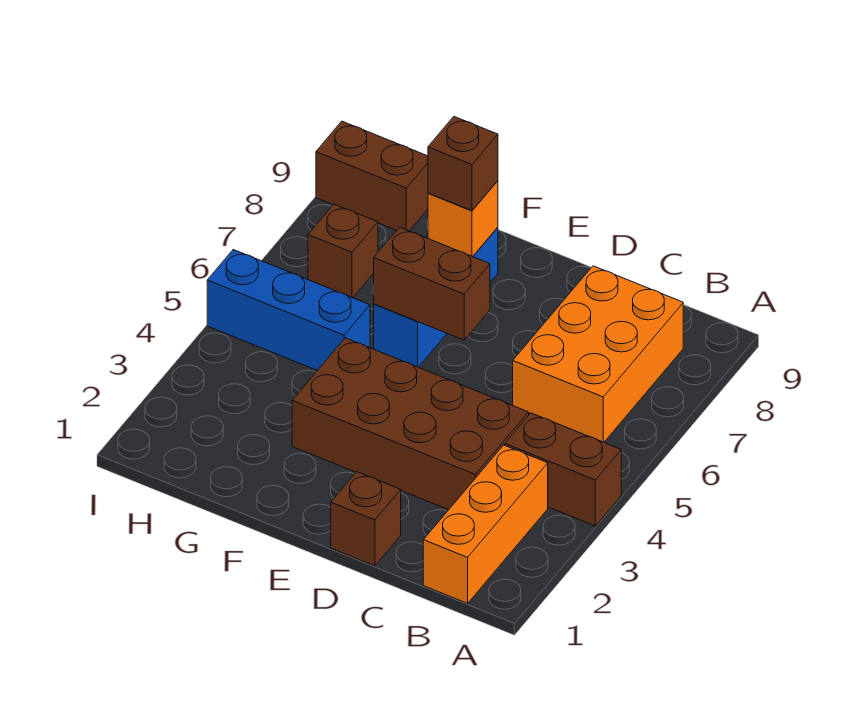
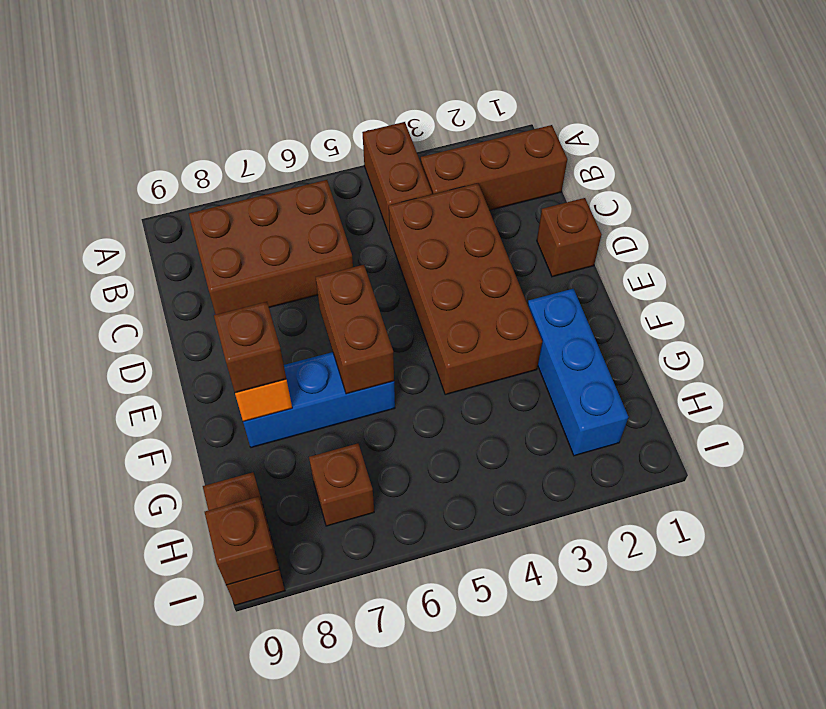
orange 1x3 brick [423,445,548,603] -> brown 1x3 brick [421,125,567,210]
orange 2x3 brick [513,266,683,442] -> brown 2x3 brick [189,180,353,315]
blue 1x3 brick [207,250,370,371] -> blue 1x3 brick moved to [528,289,628,456]
none -> brown 1x1 brick [205,497,279,585]

